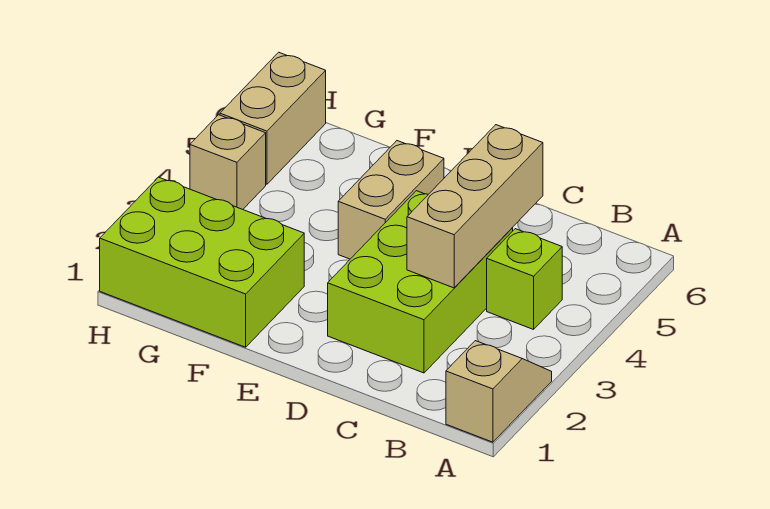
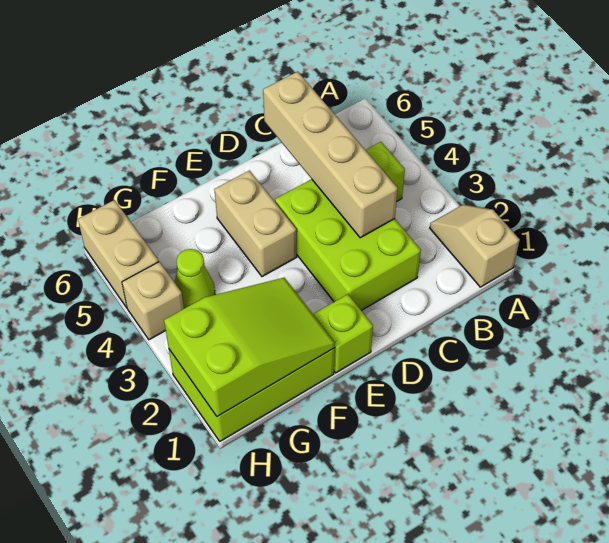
tan 1x3 brick [407,125,543,288] -> tan 1x4 brick [263,72,398,238]
none -> lime 1x1 brick [313,294,373,373]
none -> lime 2x3 slope [164,278,335,417]
none -> lime 1x1 cone [174,249,215,309]

